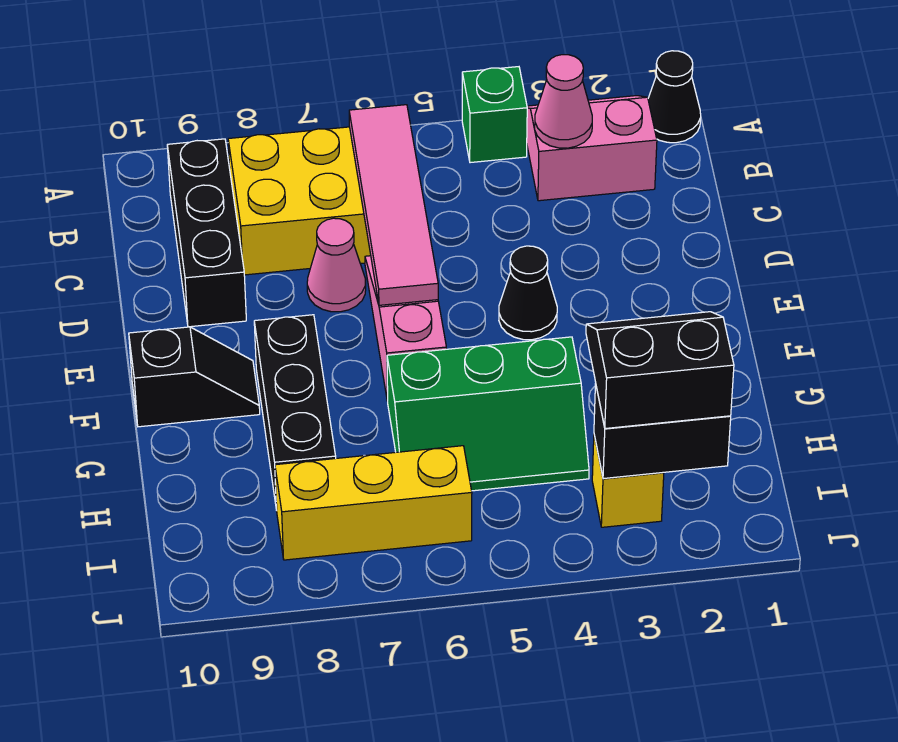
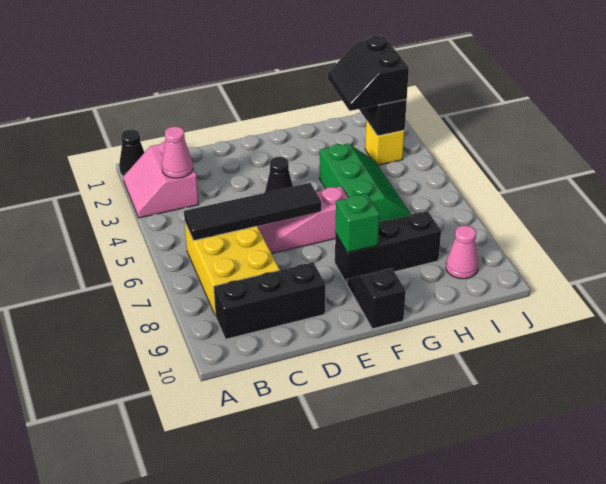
green 1x1 brick [462,67,527,163] -> green 1x1 brick moved to [335,194,380,253]
pink 1x4 tile [349,105,438,305] -> black 1x4 tile [184,183,321,241]
pink 1x1 cone [307,218,366,312] -> pink 1x1 cone moved to [446,225,478,279]
yellow 1x3 brick [275,446,472,560] -> none

